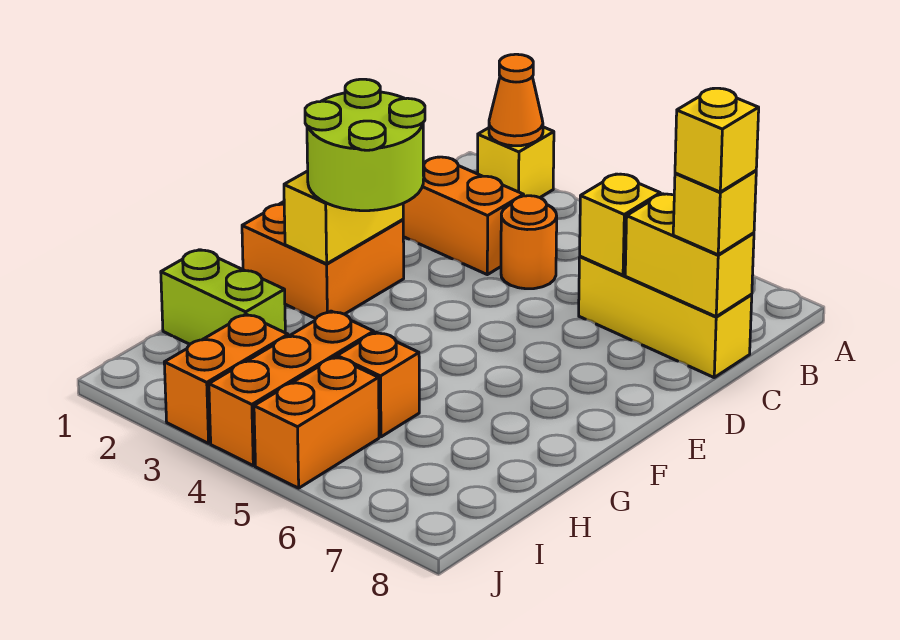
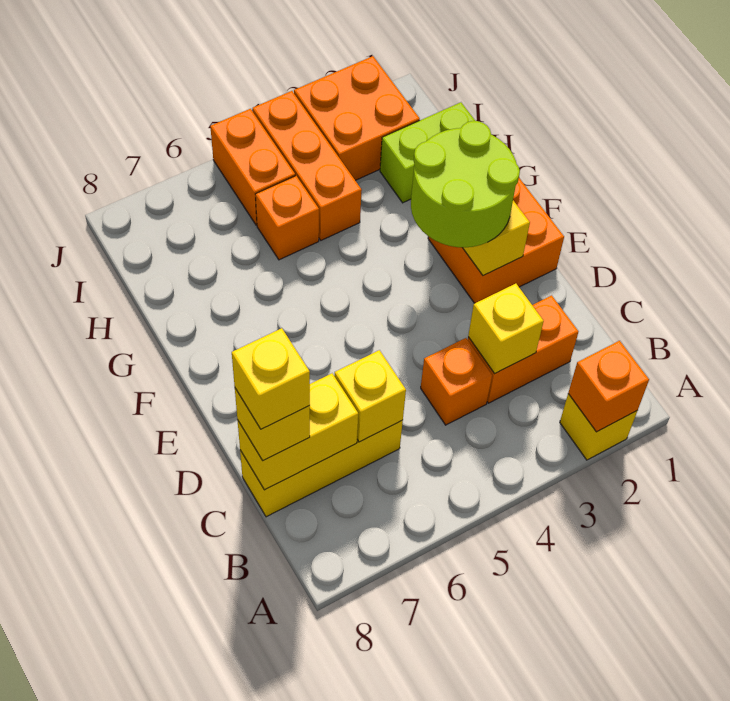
orange 1x1 cone [489,54,543,146] -> orange 1x1 brick [568,341,649,432]
none -> yellow 1x1 brick [468,284,544,374]
orange 1x1 round brick [501,196,557,289] -> orange 1x1 brick [421,338,492,425]
orange 1x2 brick [164,314,288,443] -> orange 2x2 brick [294,56,420,180]

